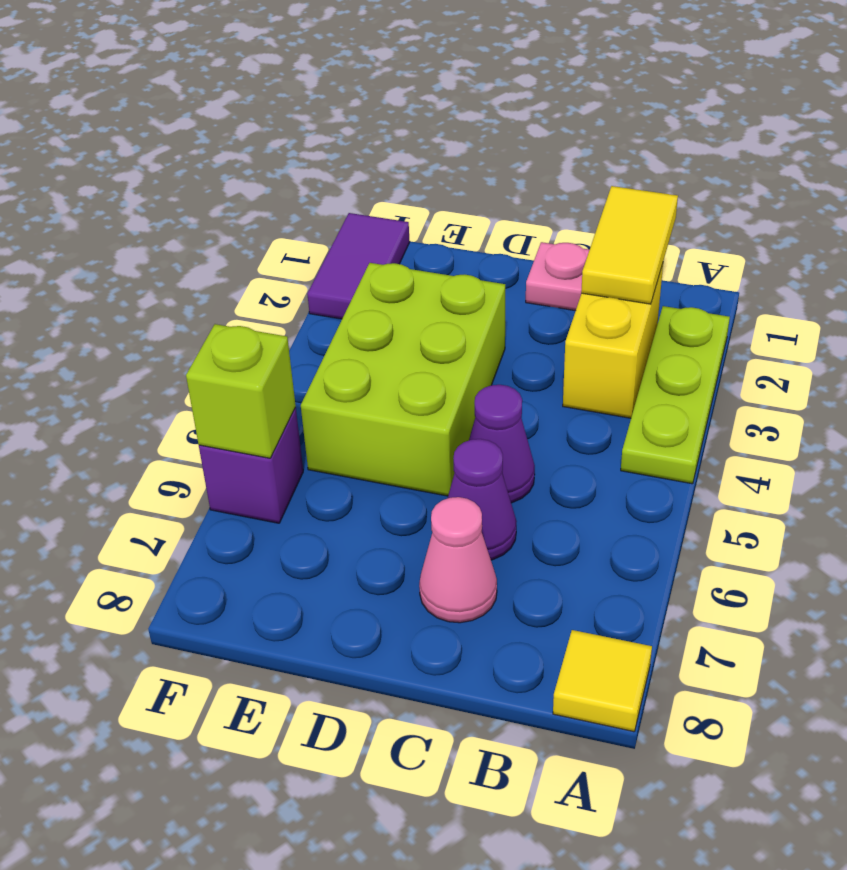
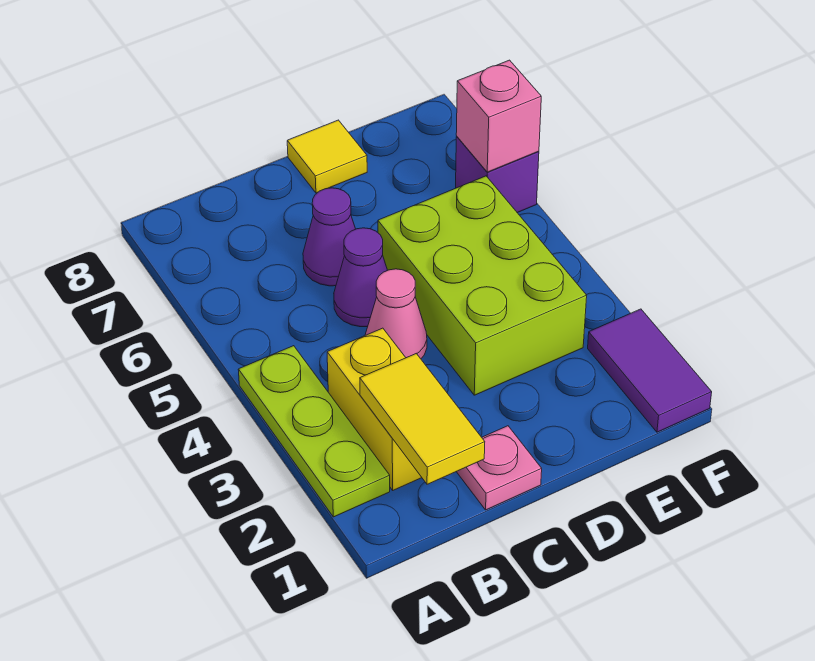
yellow 1x1 tile [553,630,652,732] -> yellow 1x1 tile moved to [287,120,367,193]
pink 1x1 cone [419,497,497,623] -> pink 1x1 cone moved to [365,269,427,359]
lime 1x1 brick [186,324,296,458] -> pink 1x1 brick [456,60,541,172]

